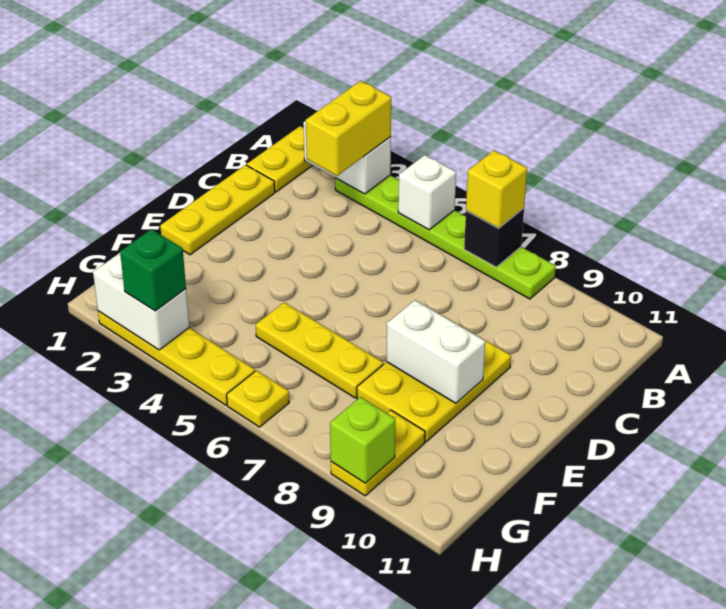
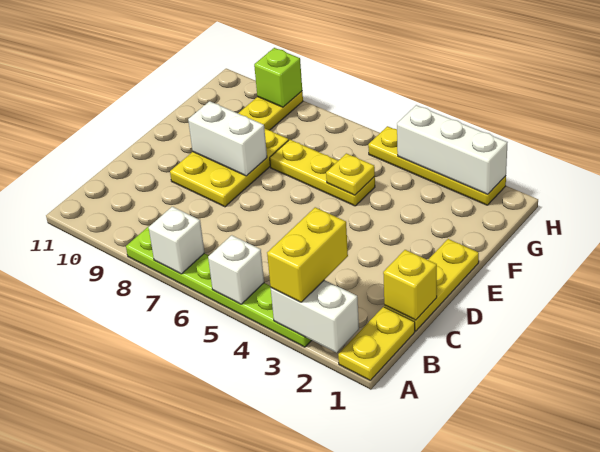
black 1x1 brick [464,208,524,267] -> white 1x1 brick [149,207,205,274]
yellow 1x1 brick [466,150,527,228] -> yellow 1x1 brick moved to [383,250,437,320]
white 1x2 brick [93,253,189,350] -> white 1x3 brick [397,105,508,194]
green 1x1 brick [120,229,186,311] -> none
yellow 1x1 plate [227,370,289,427] -> yellow 1x1 plate moved to [326,153,375,195]

